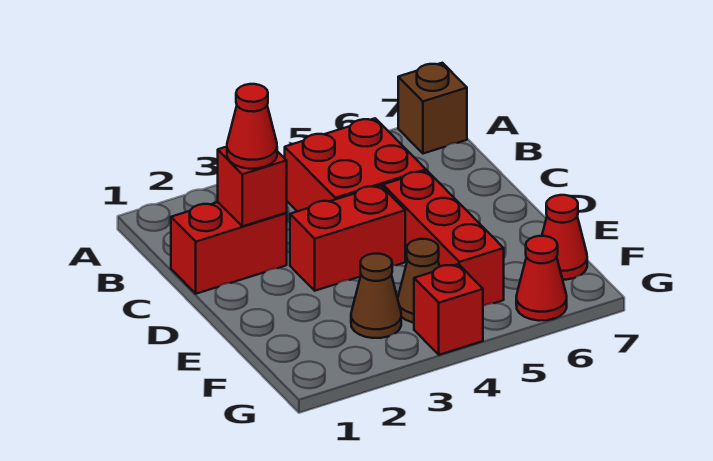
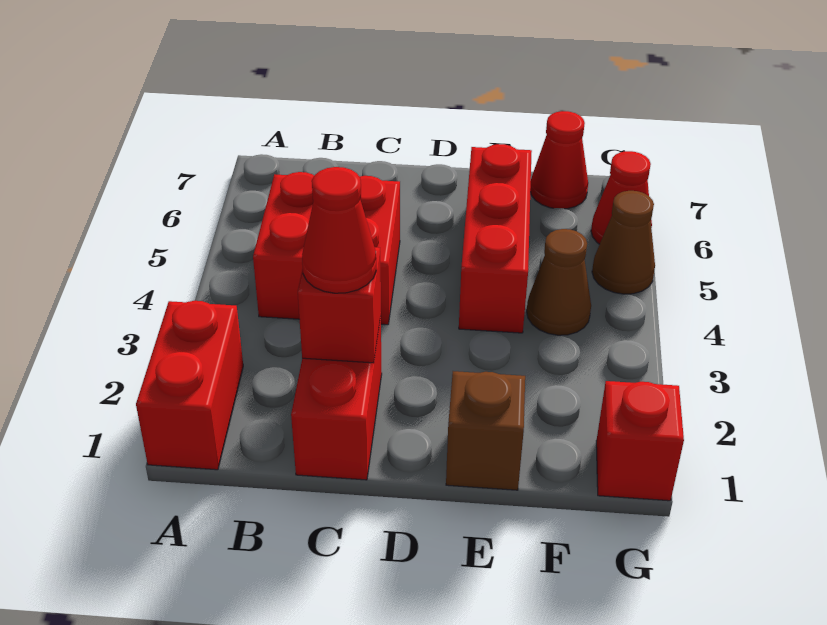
brown 1x1 brick [398,63,467,154] -> brown 1x1 brick moved to [446,371,525,490]
red 1x2 brick [290,185,405,291] -> red 1x2 brick moved to [136,301,243,470]
red 1x3 brick [383,171,504,306] -> red 1x3 brick turned to [459,144,532,333]
brown 1x1 cone [351,254,401,338] -> brown 1x1 cone moved to [592,191,655,294]
red 1x1 brick [414,264,483,355] -> red 1x1 brick moved to [596,381,684,501]

